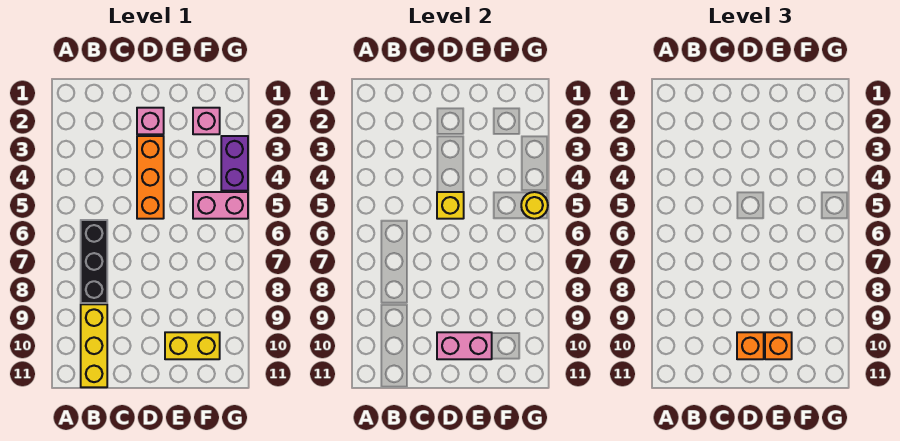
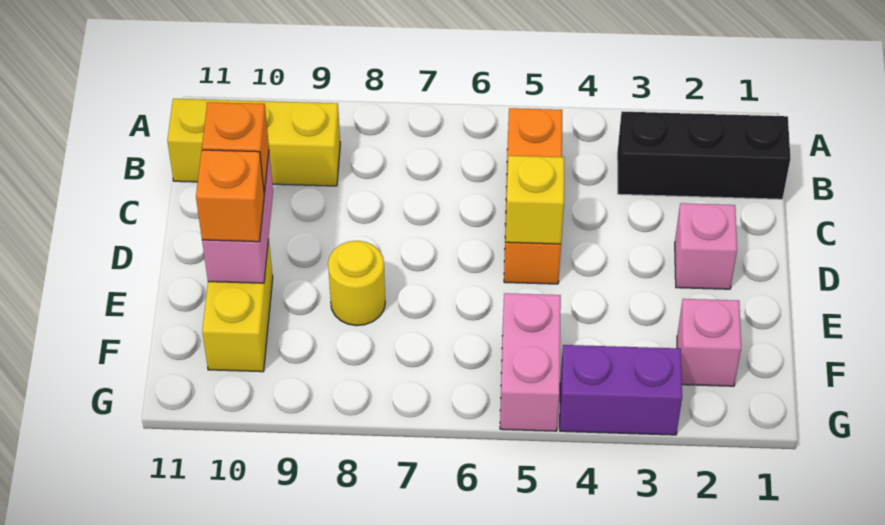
black 1x3 brick [81,220,107,303] -> black 1x3 brick moved to [617,112,790,199]
orange 1x3 brick [137,136,164,219] -> orange 1x3 brick turned to [504,108,562,284]
yellow 1x1 round brick [521,192,548,219] -> yellow 1x1 round brick moved to [328,241,385,326]

